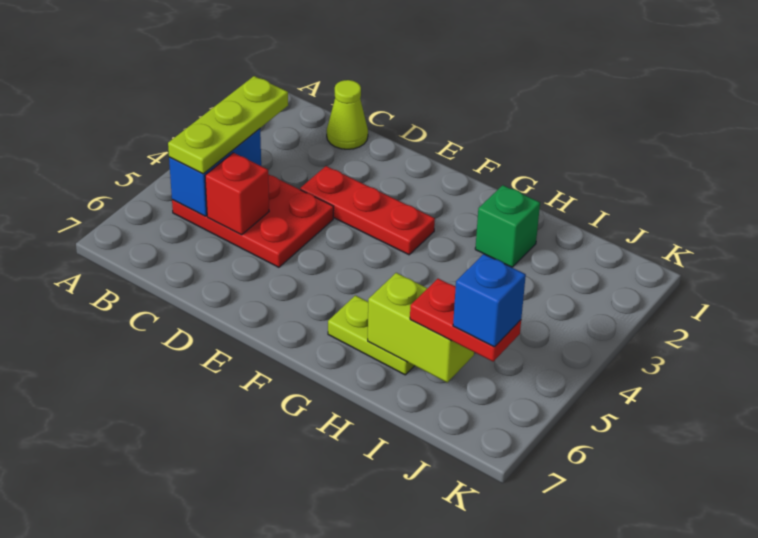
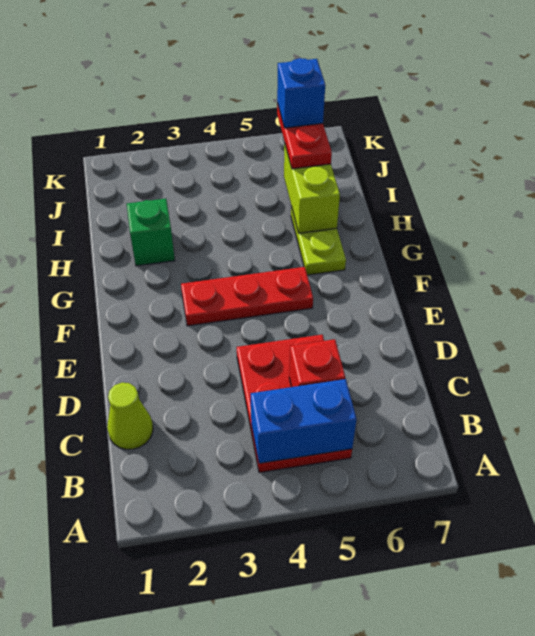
lime 1x3 plate [168,76,288,174] -> none
red 1x3 plate [300,166,435,255] -> red 1x3 plate turned to [181,267,313,326]

